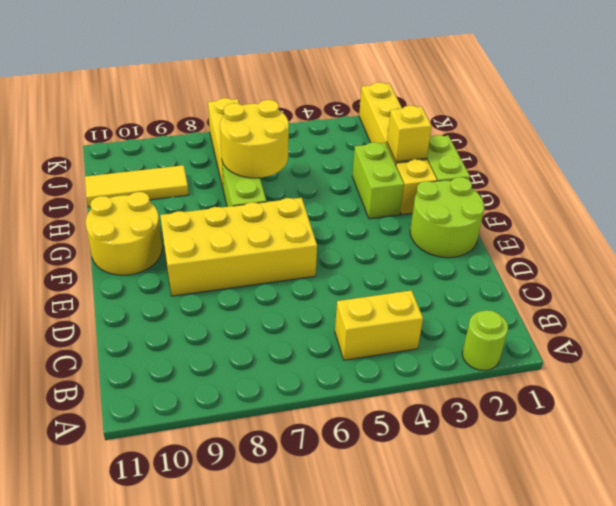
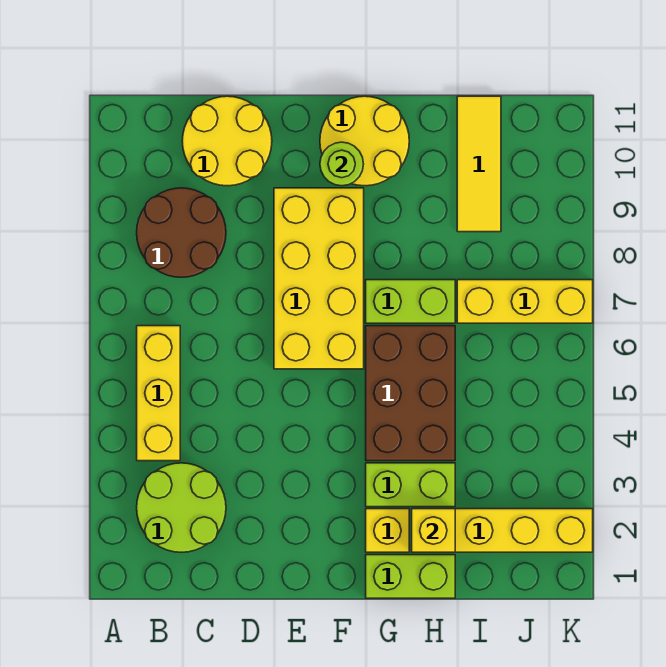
lime 1x1 round brick [462,310,508,370] -> lime 1x1 round brick moved to [320,142,363,186]
yellow 1x2 brick [335,290,423,360] -> yellow 1x3 brick [137,326,180,461]
none -> brown 2x2 round brick [137,188,226,277]
lime 2x2 round brick [410,177,484,258] -> lime 2x2 round brick moved to [137,463,226,552]
none -> brown 2x3 brick [366,326,455,461]
yellow 2x2 round brick [220,100,289,178] -> yellow 2x2 round brick moved to [182,96,272,186]

